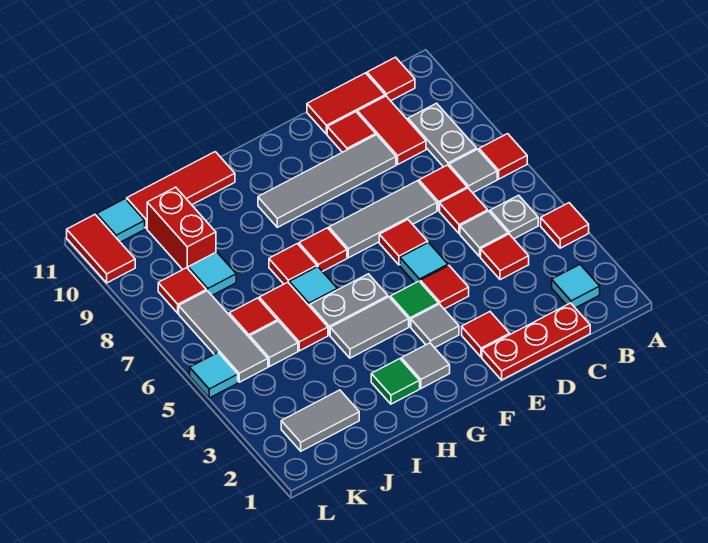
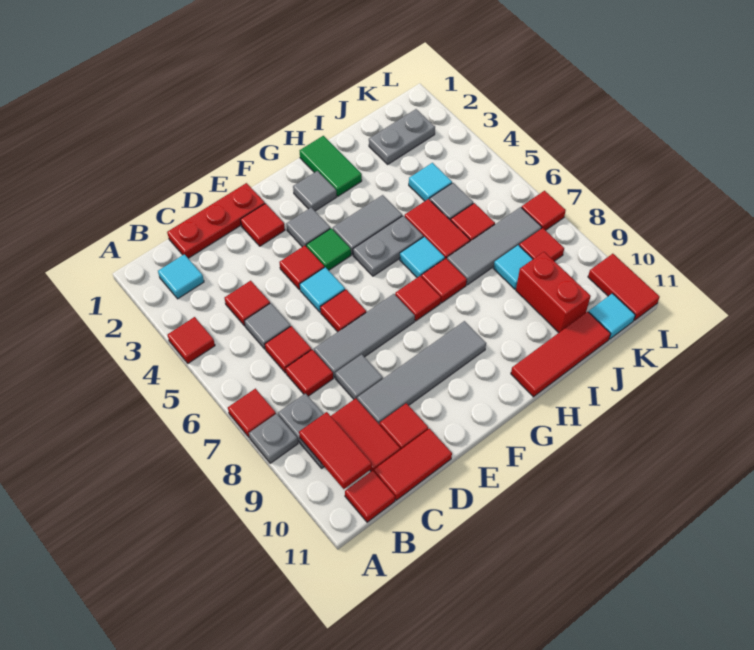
grey 1x1 plate [490,195,538,239] -> grey 1x1 plate moved to [249,414,298,463]
grey 1x1 tile [449,149,497,193] -> grey 1x1 tile moved to [335,354,383,399]
none -> red 1x2 tile [299,412,372,489]
green 1x1 tile [371,359,420,404] -> green 1x2 tile [300,136,362,196]
grey 1x2 tile [281,390,359,451] -> grey 1x2 plate [369,109,435,164]
grey 1x3 tile [179,291,268,382] -> grey 1x3 tile turned to [447,207,542,285]
cyan 1x1 tile [190,353,238,398] -> cyan 1x1 tile moved to [409,163,452,201]
none -> red 1x1 tile [521,191,566,230]

